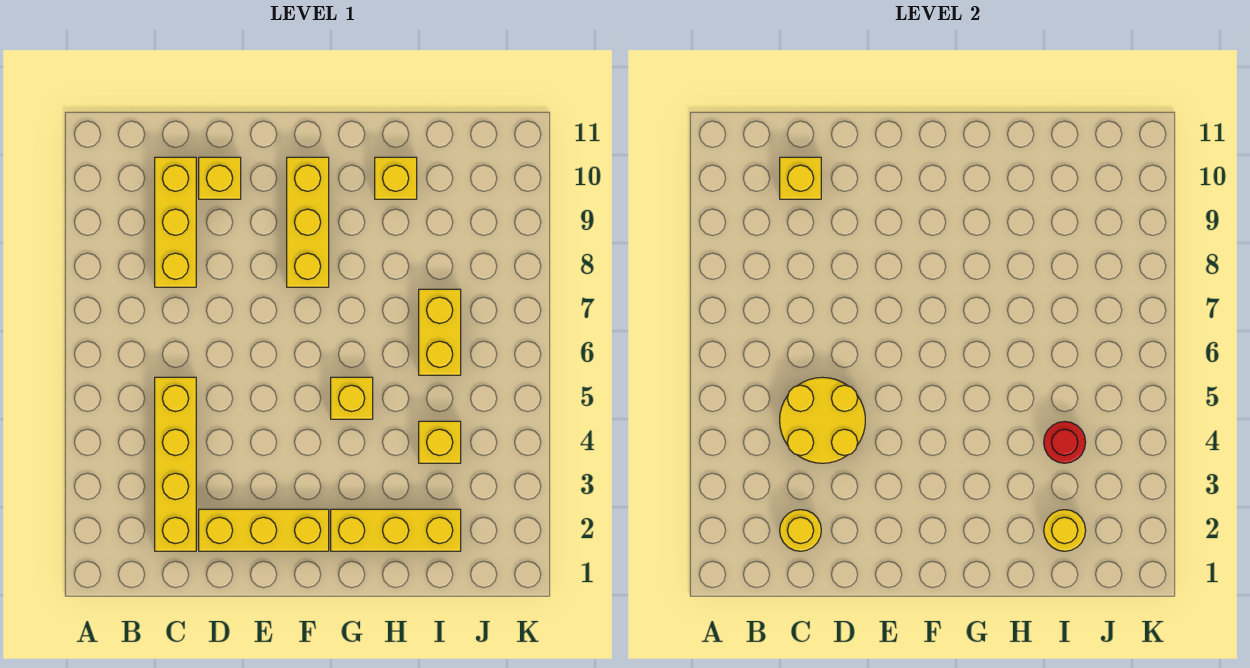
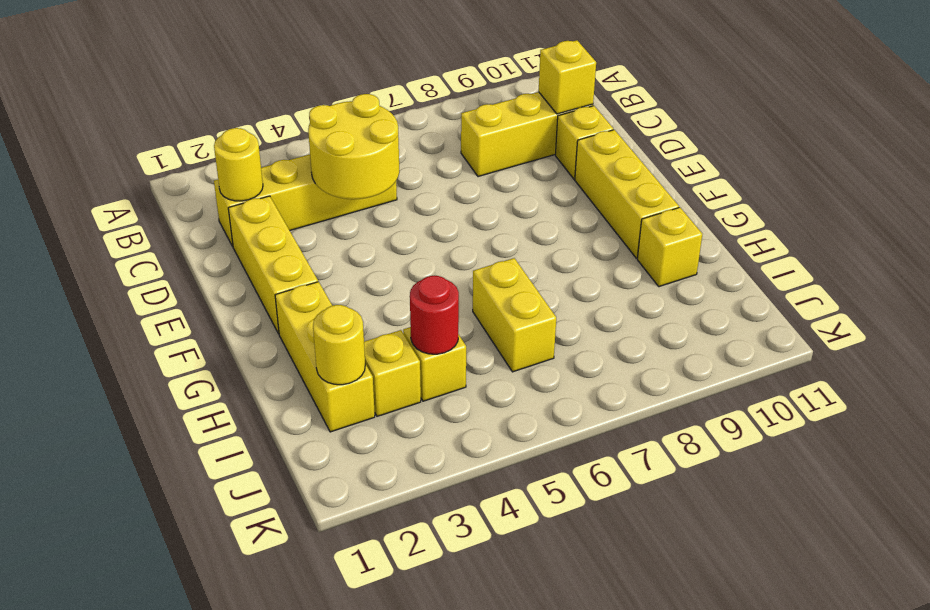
yellow 1x3 brick [287,157,329,287] -> yellow 1x3 brick turned to [575,130,679,258]
yellow 1x1 brick [331,377,373,419] -> yellow 1x1 brick moved to [364,330,421,416]
yellow 1x2 brick [419,289,461,375] -> yellow 1x2 brick turned to [473,258,556,372]

